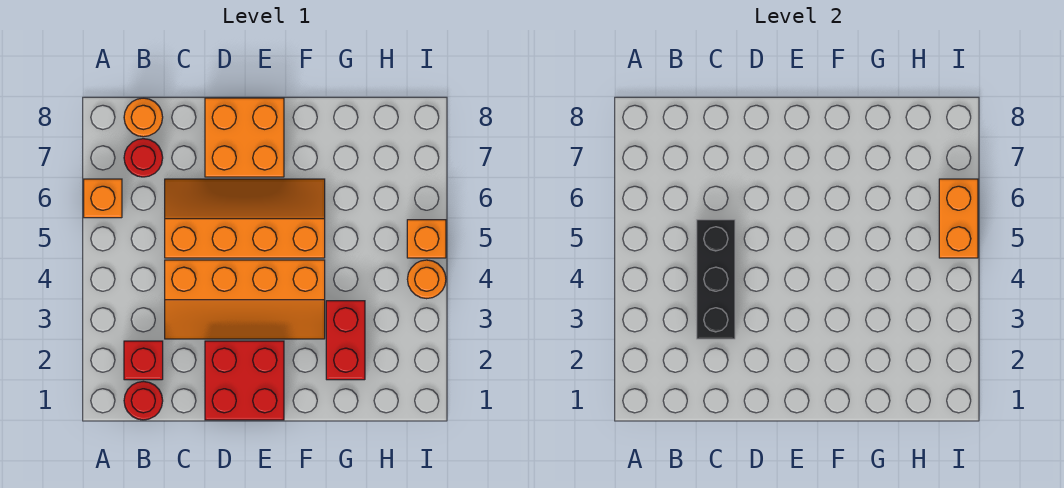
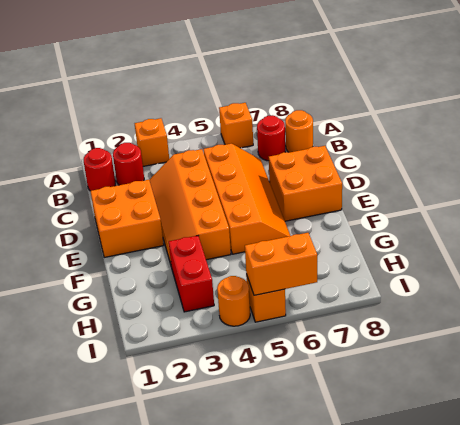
none -> orange 1x1 brick [135,118,169,166]
red 1x1 brick [124,341,163,380] -> red 1x1 round brick [113,143,144,185]
black 1x3 brick [697,220,735,339] -> none
red 2x2 brick [205,341,284,420] -> orange 2x2 brick [91,180,164,257]
red 1x2 brick [326,301,365,380] -> red 1x2 brick turned to [169,236,214,312]

